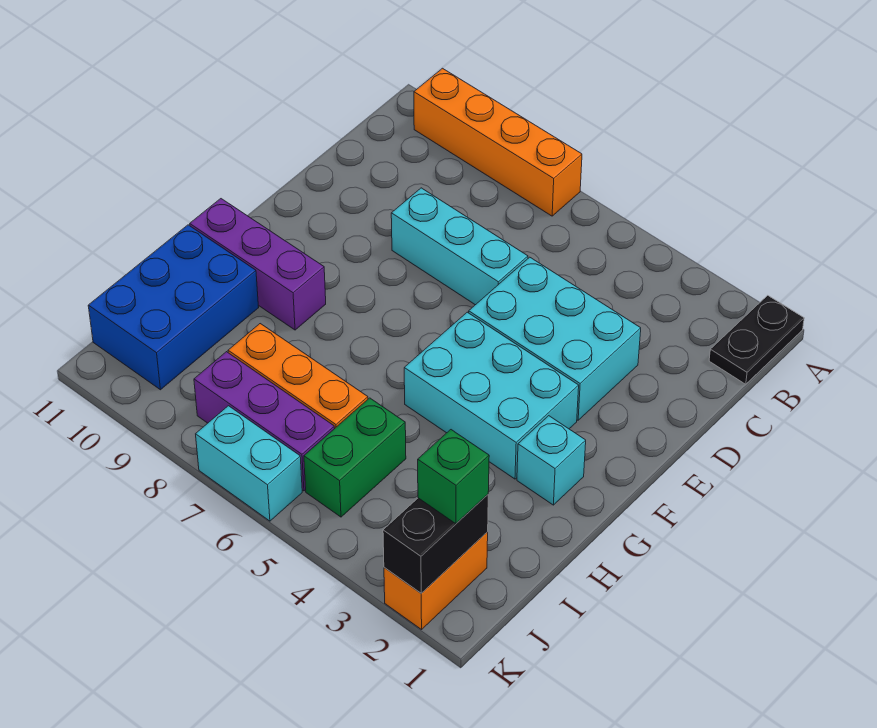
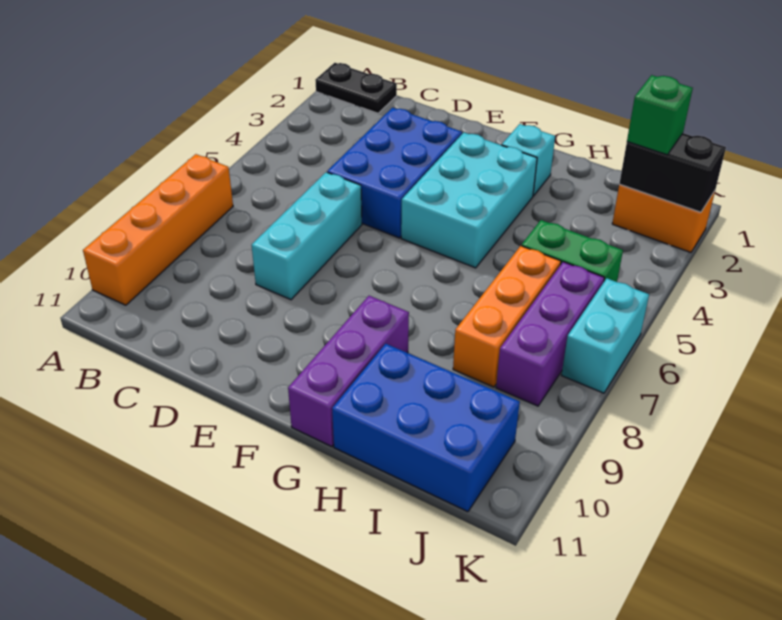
cyan 2x3 brick [469,257,641,420] -> blue 2x3 brick [327,108,462,238]

